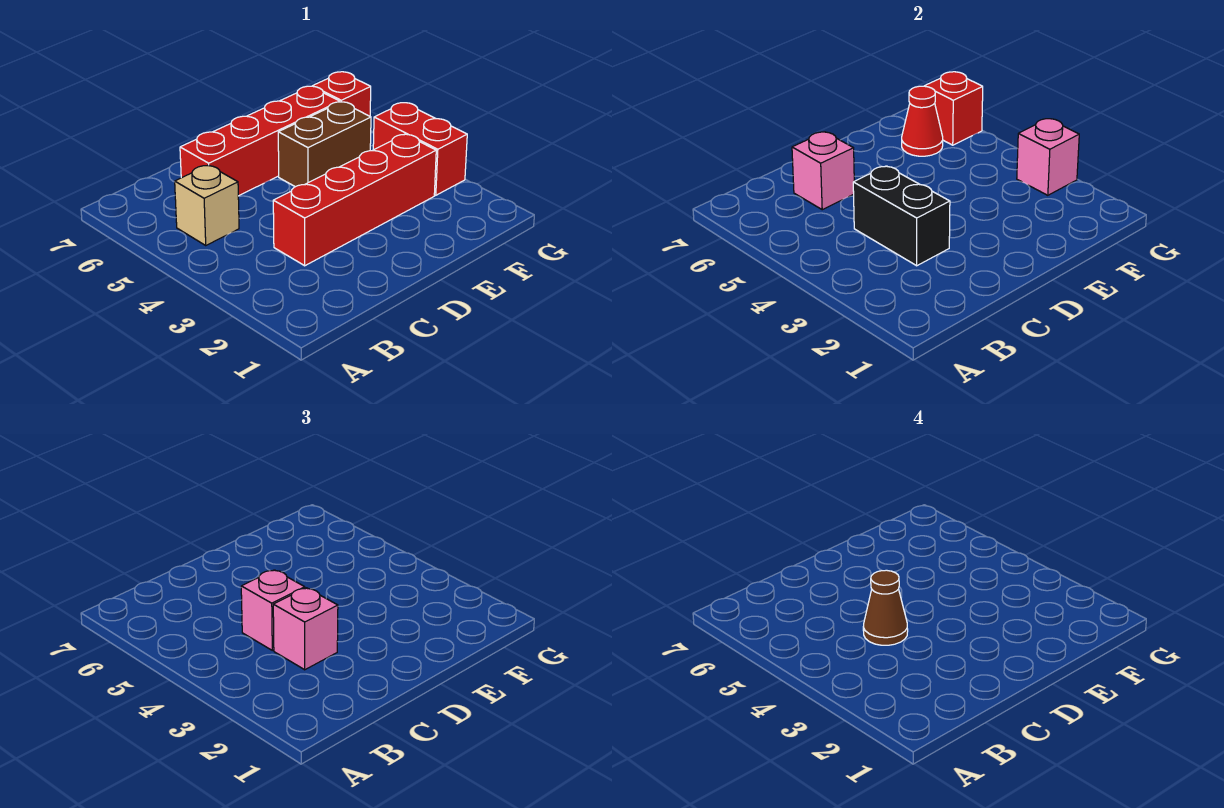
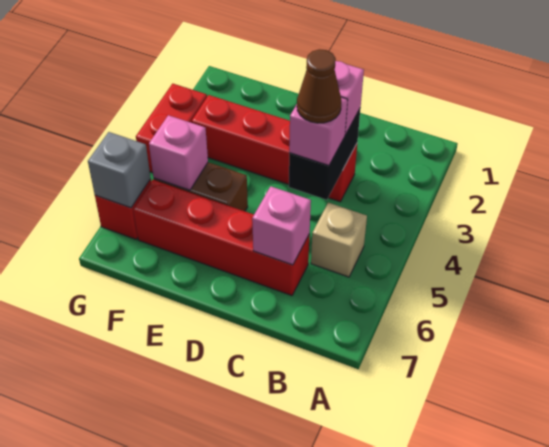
red 1x1 cone [902,86,943,156] -> none
pink 1x1 brick [1017,119,1079,195] -> pink 1x1 brick moved to [149,115,208,190]
red 1x1 brick [925,72,983,145] -> grey 1x1 brick [88,132,151,208]

